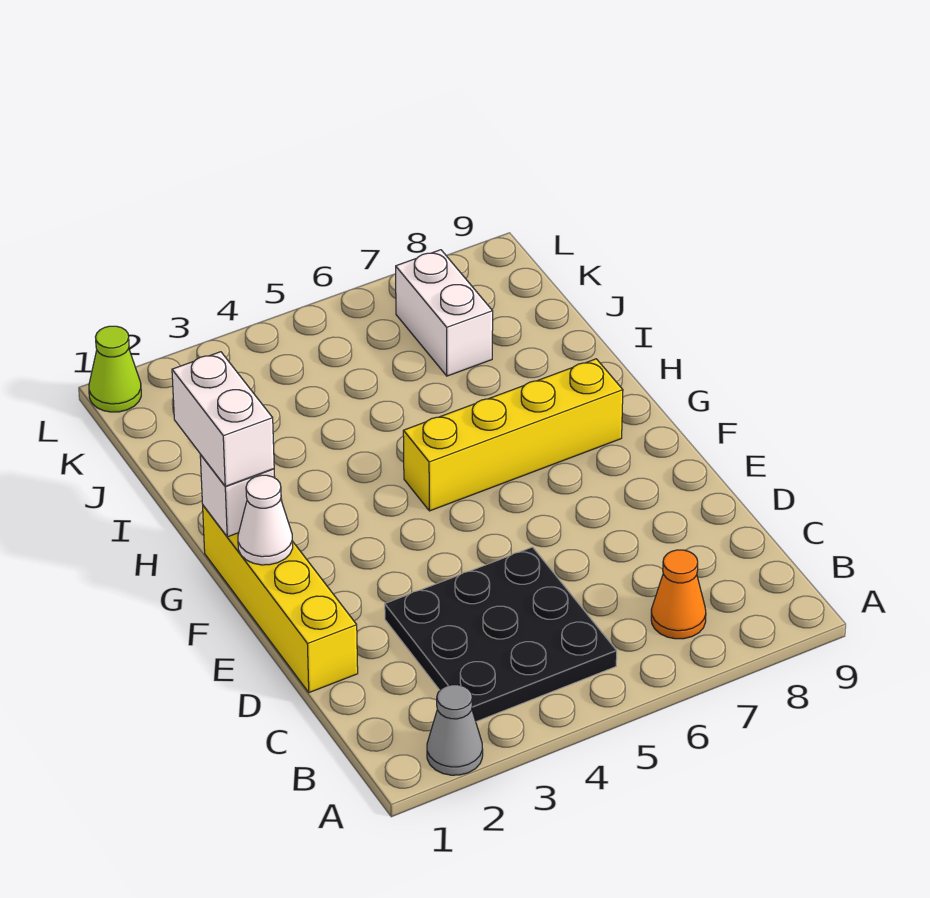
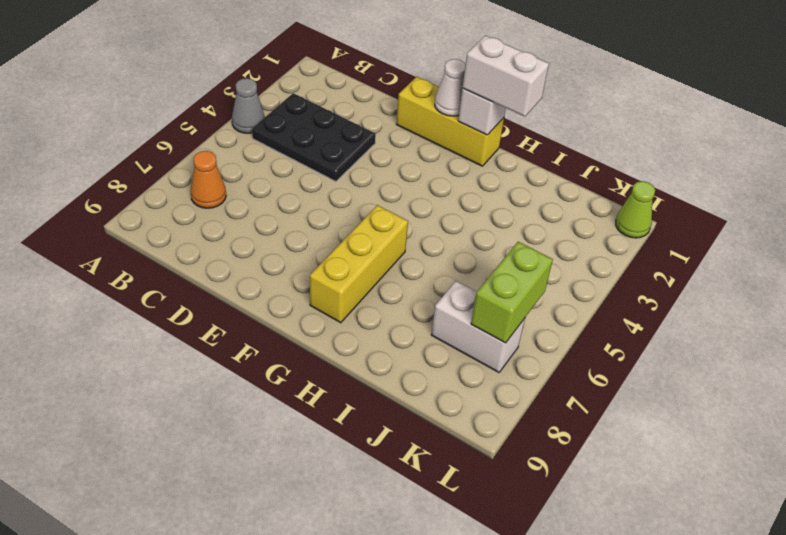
grey 1x1 cone [427,685,483,775] -> grey 1x1 cone moved to [232,78,265,133]
black 3x3 plate [385,547,617,722] -> black 2x3 plate [252,93,376,181]
yellow 1x4 brick [203,506,358,693] -> yellow 1x3 brick [396,77,504,166]
yellow 1x4 brick [403,359,623,511] -> yellow 1x3 brick [310,205,408,323]
none -> lime 1x2 brick [471,242,553,343]

